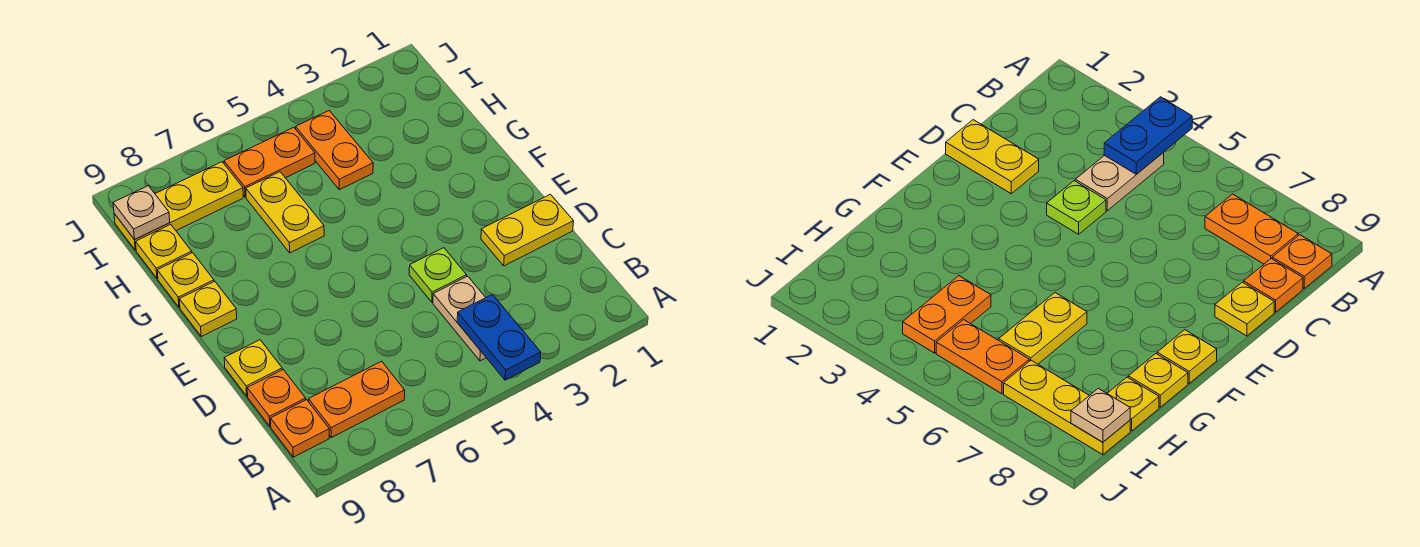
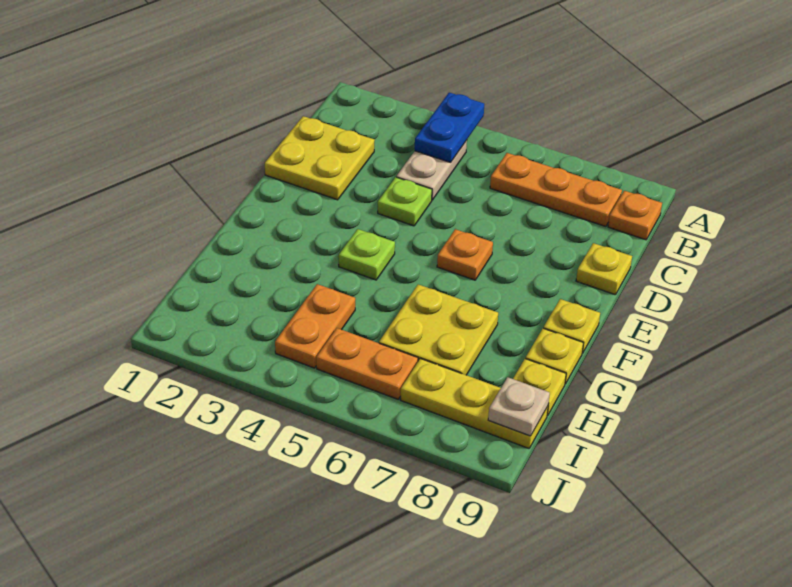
orange 1x2 plate [309,361,405,438] -> orange 1x3 plate [490,153,622,227]
orange 1x1 plate [247,370,306,426] -> orange 1x1 plate moved to [437,229,493,280]
yellow 1x2 plate [481,194,574,266] -> yellow 2x2 plate [265,116,375,200]
none -> lime 1x1 plate [339,229,395,280]
yellow 1x2 plate [246,172,324,253] -> yellow 2x2 plate [379,284,498,375]

